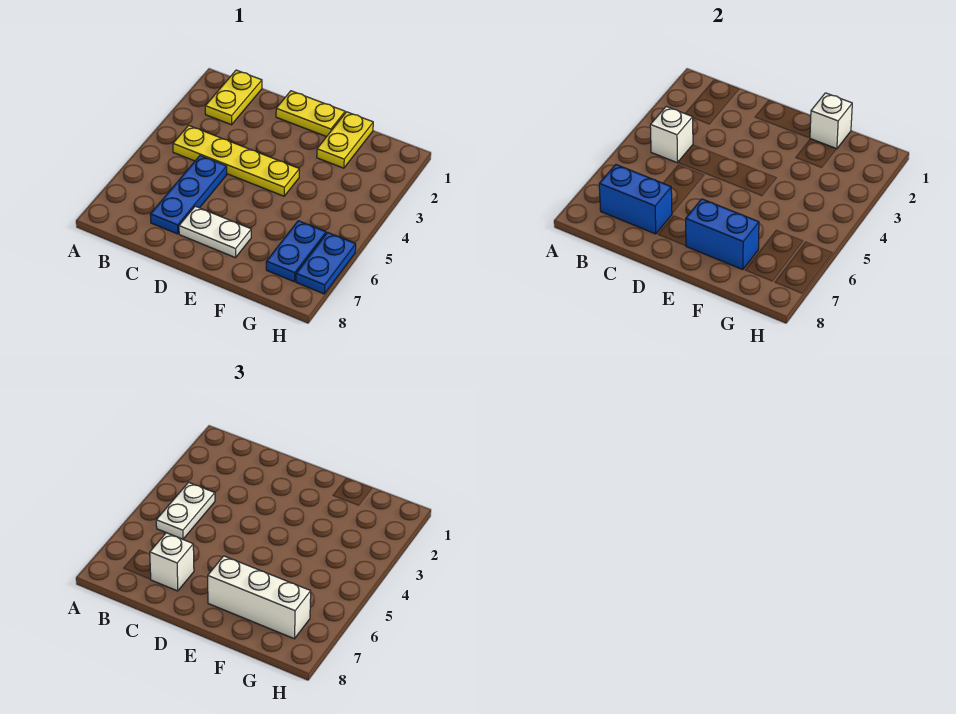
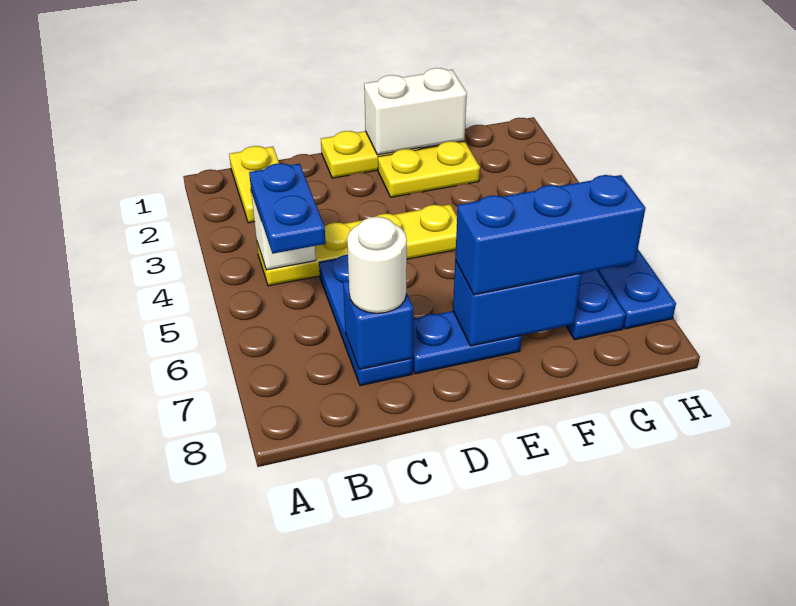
white 1x2 plate [156,482,215,539] -> blue 1x2 plate [249,163,326,254]
blue 1x2 brick [599,165,672,234] -> blue 1x1 brick [343,281,413,369]
white 1x1 brick [150,533,194,591] -> white 1x1 round brick [347,217,407,313]
white 1x2 plate [179,206,251,258] -> blue 1x2 plate [413,311,521,374]
white 1x3 brick [208,556,311,639] -> blue 1x3 brick [455,175,645,295]
yellow 1x2 plate [317,112,373,168] -> yellow 1x2 plate turned to [378,141,480,197]
white 1x1 brick [810,93,852,149] -> white 1x2 brick [364,68,467,155]

